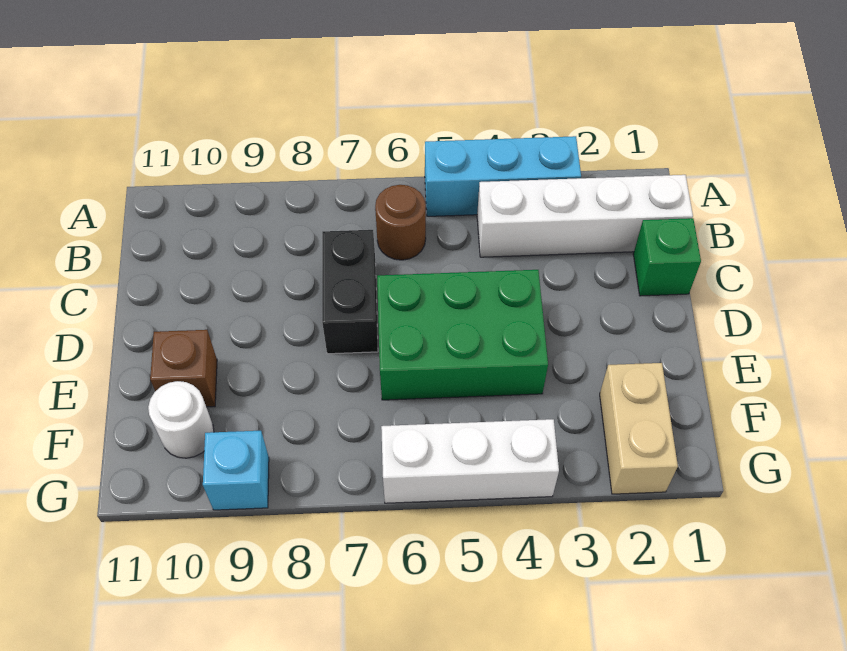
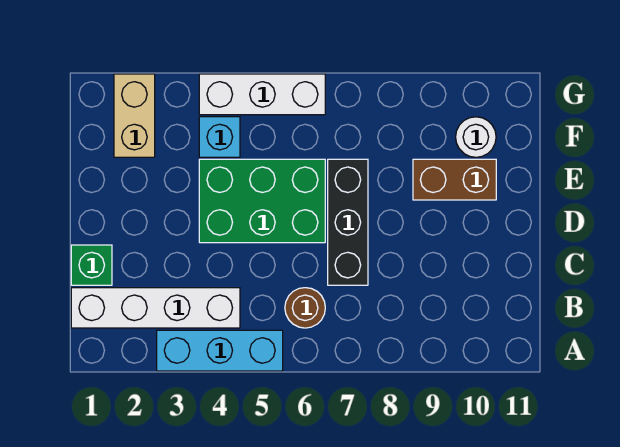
black 1x2 brick [322,230,378,354] -> black 1x3 brick [328,159,368,285]
brown 1x1 brick [150,330,217,407] -> brown 1x2 brick [413,159,496,200]
cyan 1x1 brick [203,431,269,510] -> cyan 1x1 brick moved to [199,117,240,157]

